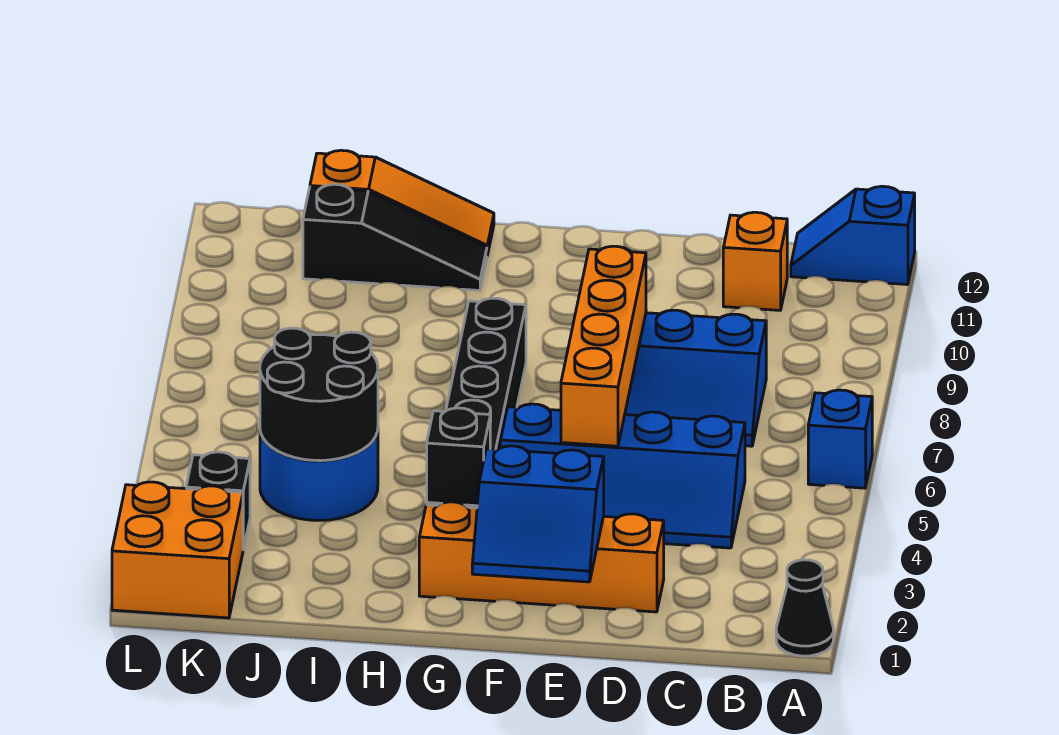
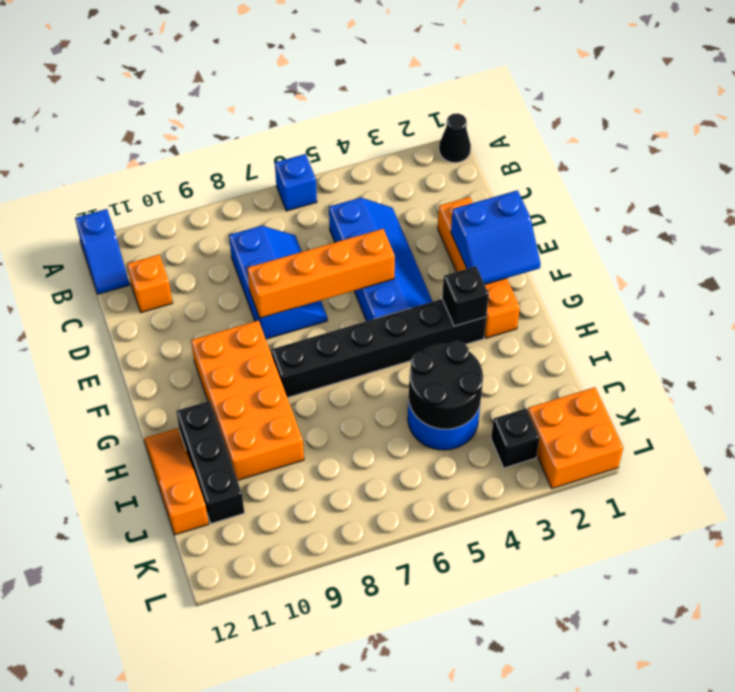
blue 2x2 slope [472,446,604,582] -> blue 2x2 slope turned to [451,190,541,284]
none -> orange 2x4 brick [191,320,304,480]
black 1x3 slope [303,184,487,290] -> black 1x3 brick [176,401,245,524]

